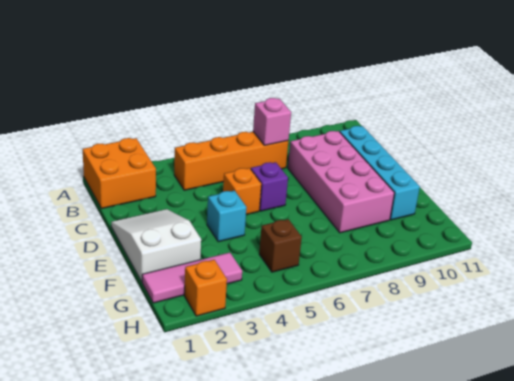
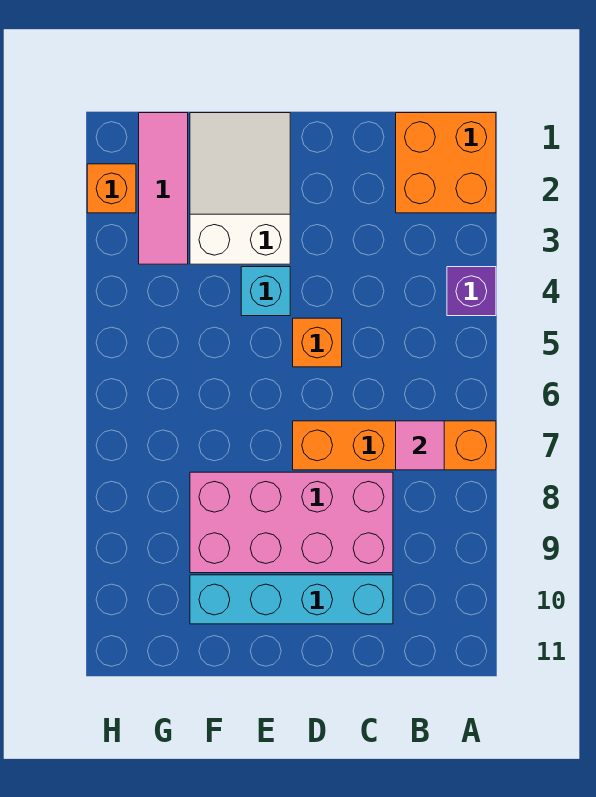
orange 1x4 brick [174,132,288,190] -> orange 1x4 brick turned to [293,421,496,470]
pink 1x1 brick [253,98,291,145] -> pink 1x1 tile [396,421,444,470]
white 2x3 slope [111,209,201,282] -> white 2x3 slope turned to [190,113,290,264]
purple 1x1 brick [251,162,288,211] -> purple 1x1 brick moved to [447,267,496,316]
brown 1x1 brick [259,219,302,272] -> none

